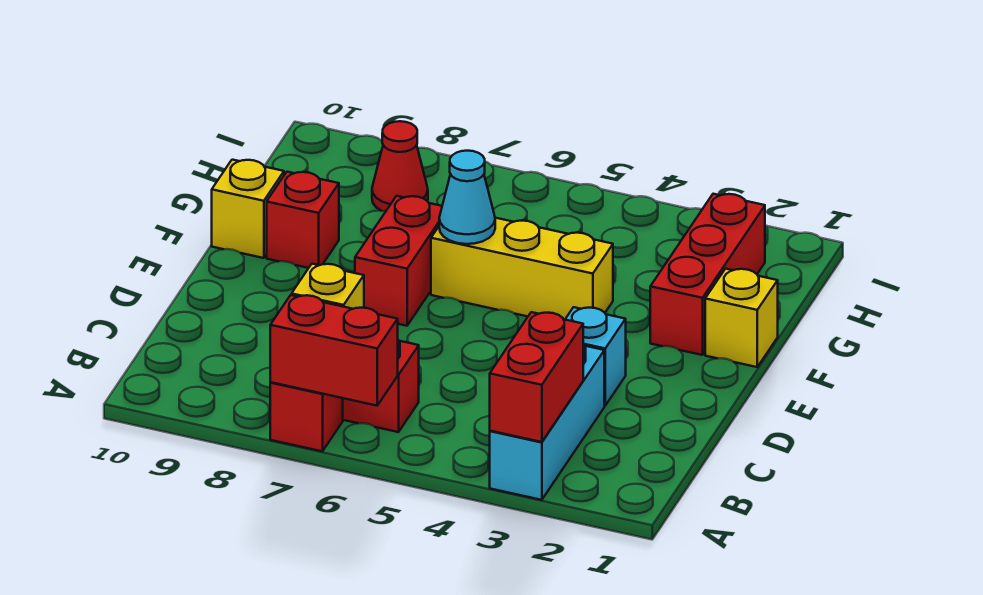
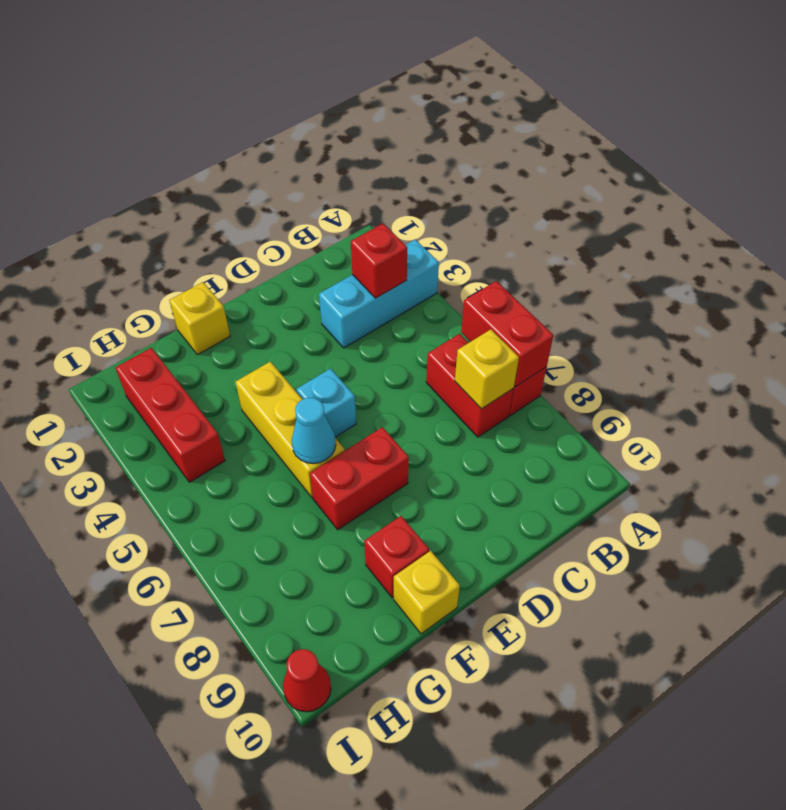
red 1x2 brick [490,312,583,442] -> red 1x1 brick [351,224,407,298]
cyan 1x1 brick [565,307,626,406] -> cyan 1x1 brick moved to [296,368,356,437]
red 1x3 brick [650,194,765,355] -> red 1x3 brick turned to [115,348,225,482]
red 1x1 cone [372,121,428,211] -> red 1x1 cone moved to [283,649,331,712]

